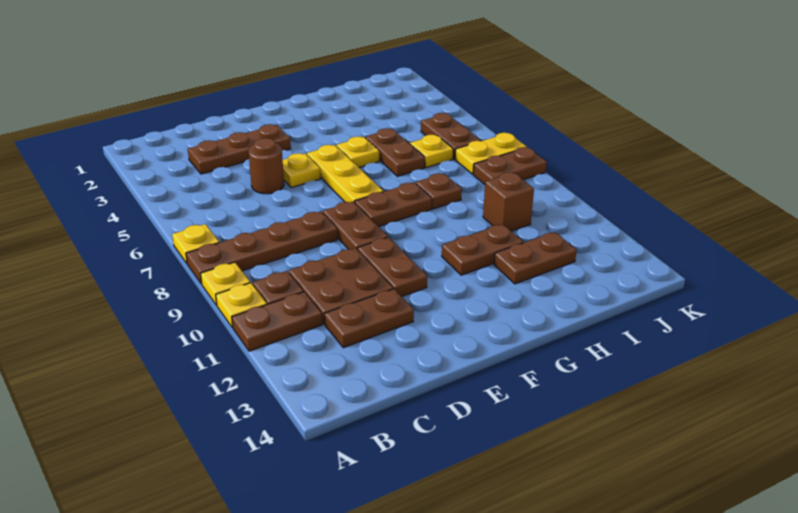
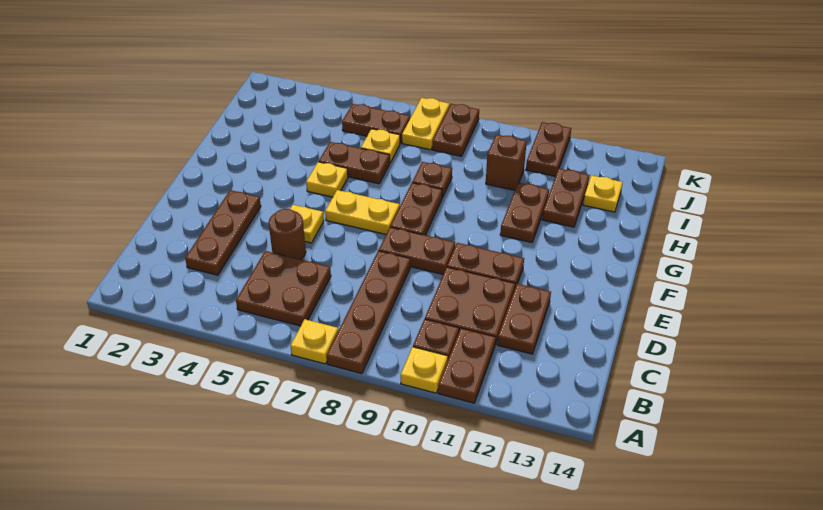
yellow 1x1 plate [201,262,250,305] -> yellow 1x1 plate moved to [583,175,623,212]
none -> brown 2x2 plate [236,251,331,326]
yellow 1x3 plate [307,145,383,203] -> yellow 1x2 plate [325,190,400,234]
none -> brown 1x2 plate [526,122,571,177]

